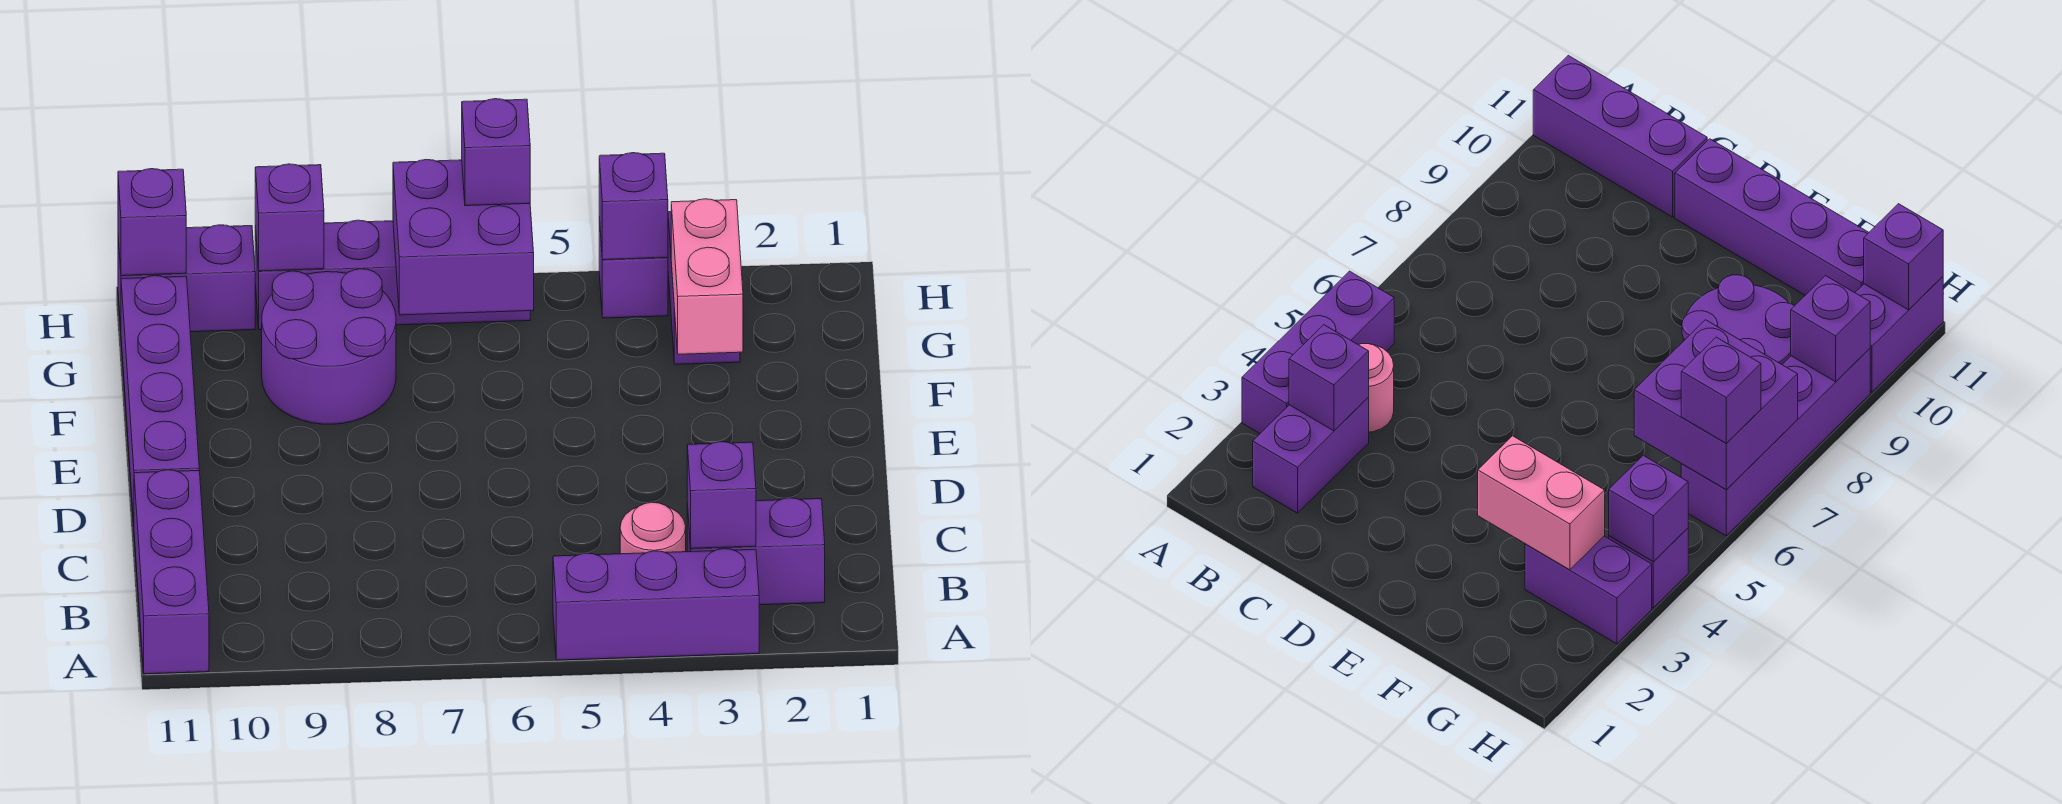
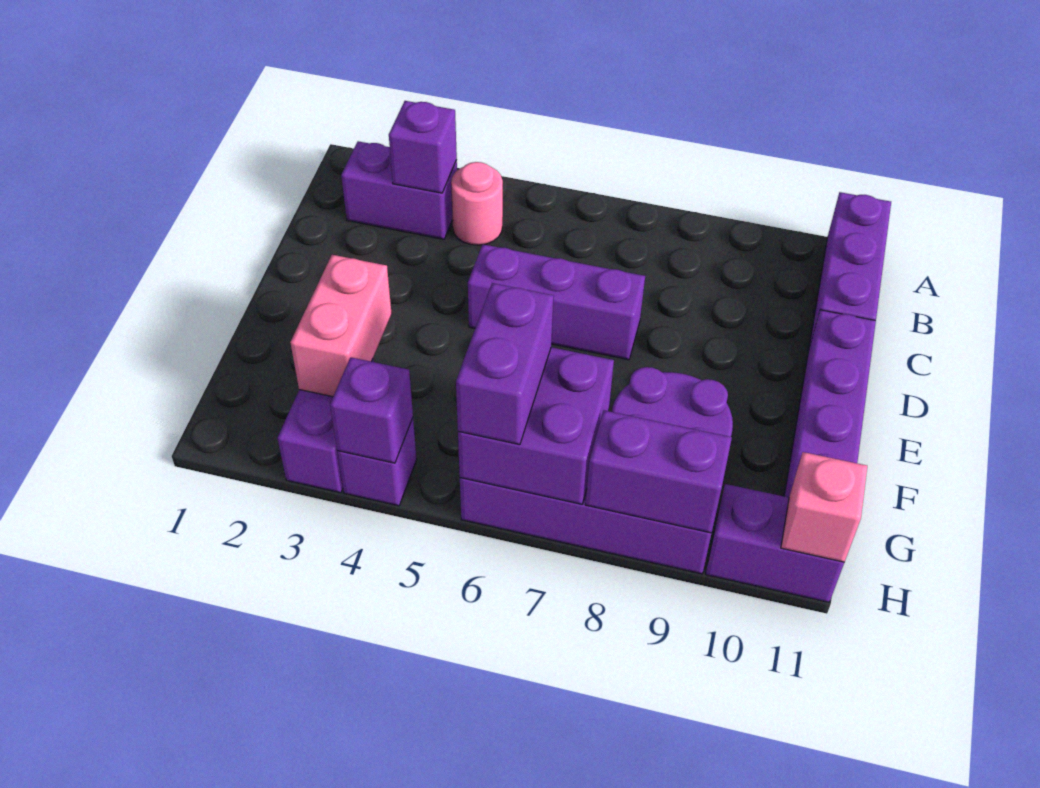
purple 1x3 brick [553,549,759,660] -> purple 1x3 brick moved to [468,244,645,360]
purple 1x1 brick [462,99,530,206] -> purple 1x2 brick [456,283,554,445]
purple 1x1 brick [255,164,324,271] -> purple 1x2 brick [586,410,732,533]
purple 1x1 brick [118,169,186,276] -> pink 1x1 brick [781,452,867,562]

